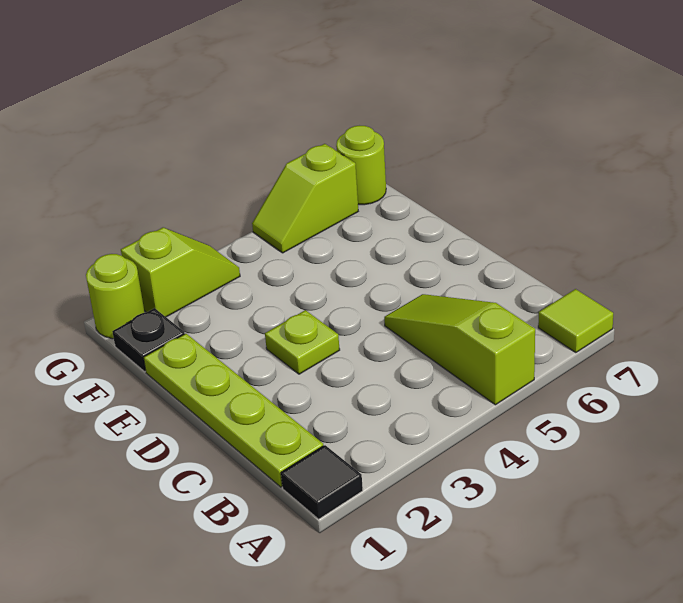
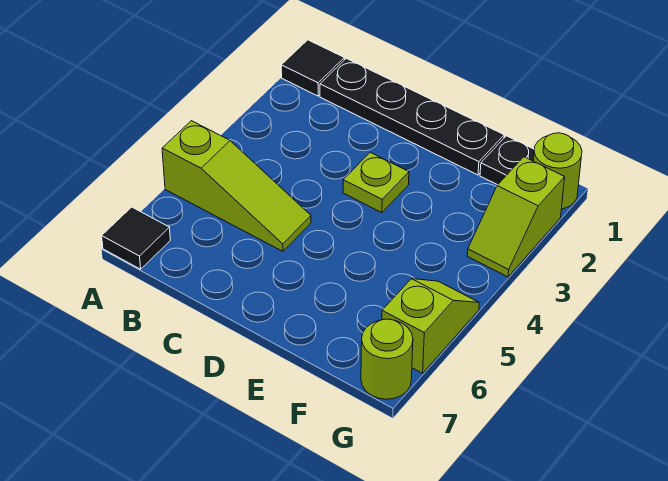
lime 1x1 tile [538,289,613,353] -> black 1x1 tile [102,207,170,269]
lime 1x4 plate [143,334,323,487] -> black 1x4 plate [320,58,504,175]

